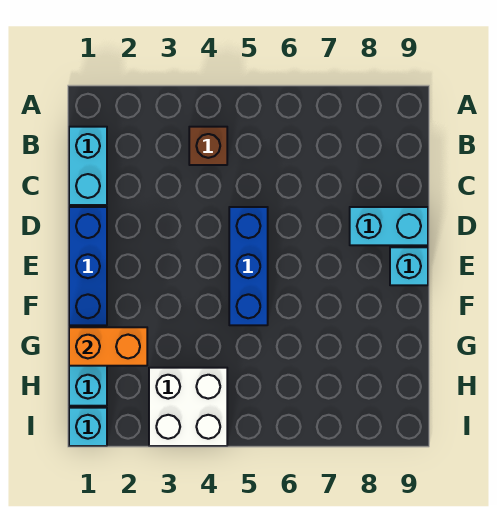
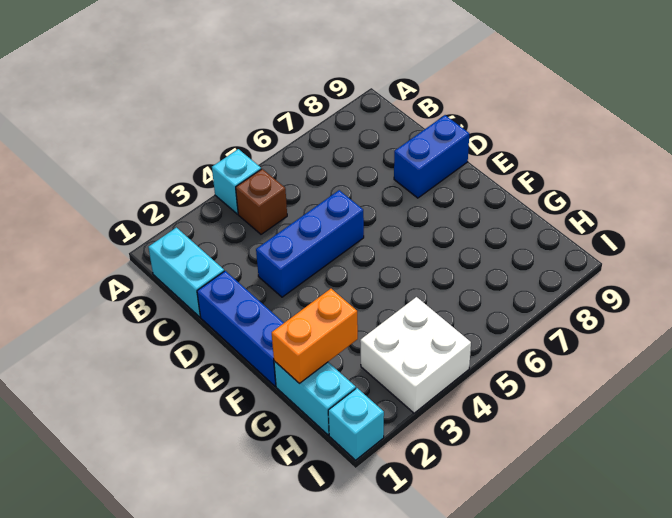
blue 1x3 brick [229,207,268,325] -> blue 1x3 brick turned to [256,190,364,297]
cyan 1x2 brick [350,207,428,245] -> blue 1x2 brick [394,115,469,198]
cyan 1x1 brick [390,247,428,285] -> cyan 1x1 brick moved to [212,149,261,214]

